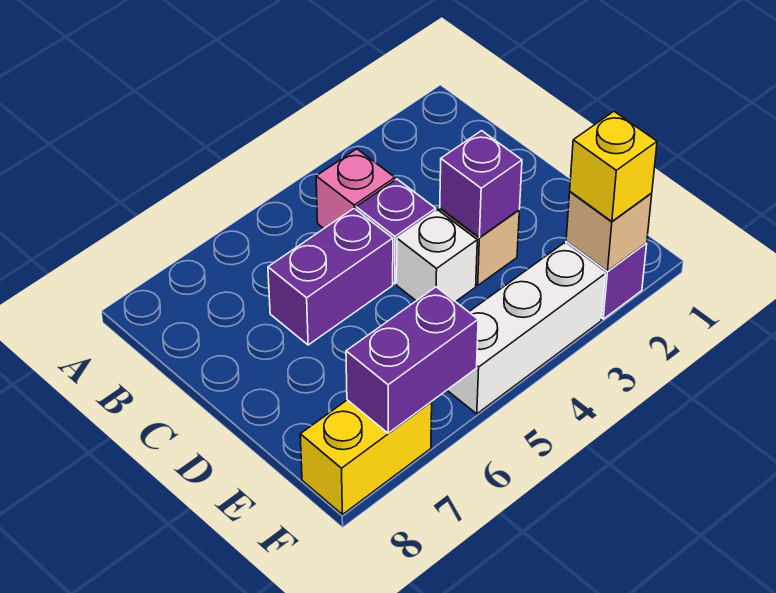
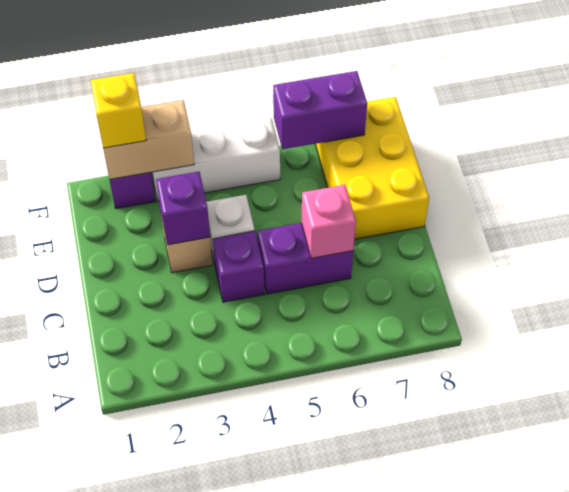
pink 1x1 brick [316,149,395,228] -> pink 1x1 brick moved to [301,185,356,258]
tan 1x1 brick [566,192,652,272] -> tan 1x2 brick [103,100,194,179]
yellow 1x2 brick [300,400,432,514] -> yellow 2x3 brick [315,97,429,239]

